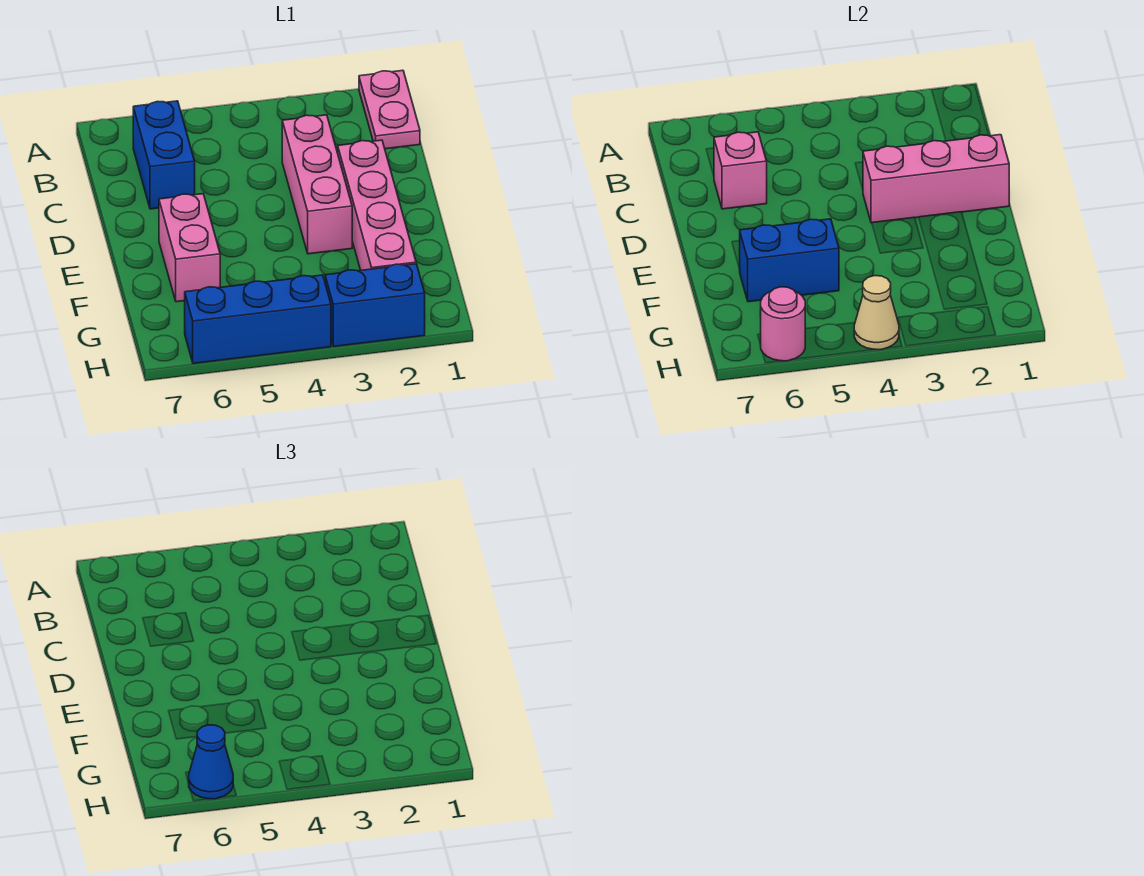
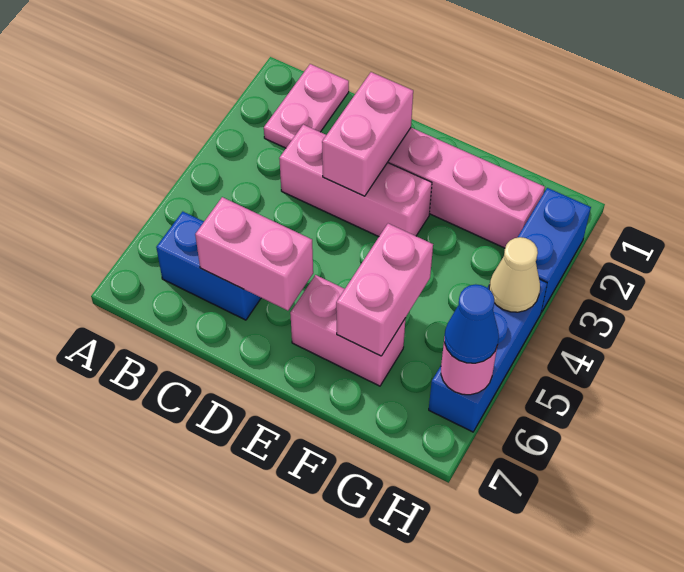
pink 1x2 plate [359,70,420,149] -> pink 1x2 plate turned to [264,64,349,148]
pink 1x1 brick [714,132,767,209] -> pink 1x2 brick [195,197,313,311]
pink 1x3 brick [863,135,1009,223] -> pink 1x2 brick [322,72,413,196]
blue 1x2 brick [740,219,839,302] -> pink 1x2 brick [336,224,433,356]

